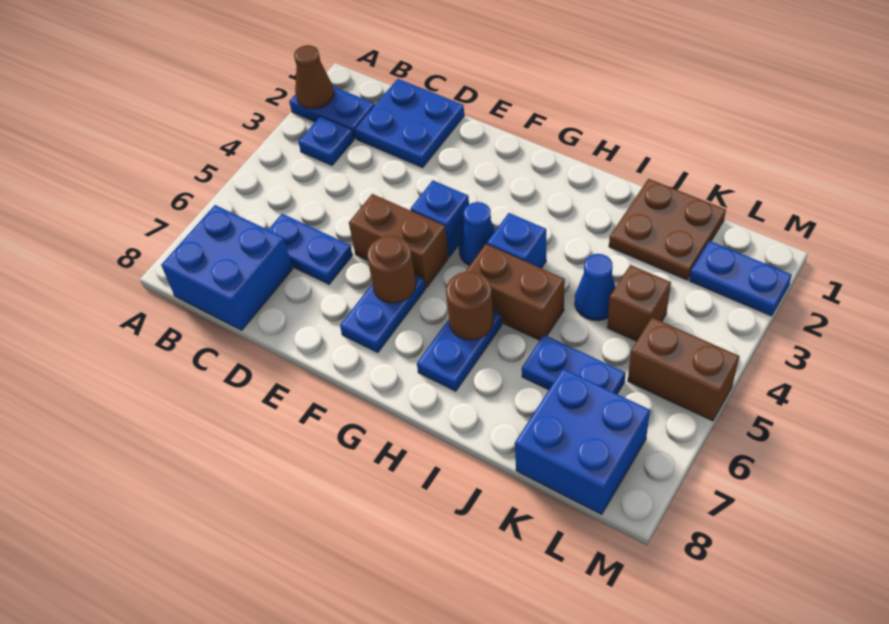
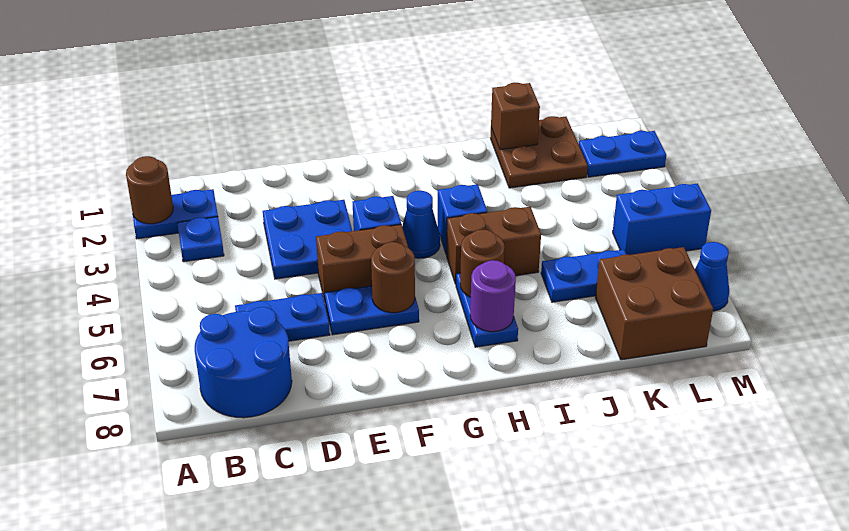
brown 1x1 cone [294,45,334,109] -> brown 1x1 round brick [126,156,173,224]
blue 2x2 brick [161,205,293,330] -> blue 2x2 round brick [195,307,292,418]
blue 2x2 plate [355,79,464,168] -> blue 2x2 plate moved to [263,200,352,279]
blue 1x2 plate [340,275,425,353] -> blue 1x2 plate turned to [325,286,419,335]
none -> purple 1x1 round brick [470,260,516,332]
blue 1x1 cone [575,254,616,321] -> blue 1x1 cone moved to [695,242,729,311]
brown 1x1 brick [607,265,671,341] -> brown 1x1 brick moved to [491,83,540,150]
blue 2x2 brick [515,369,650,514] -> brown 2x2 brick [595,247,713,360]
brown 1x2 brick [628,318,739,421] -> blue 1x2 brick [613,184,711,255]

